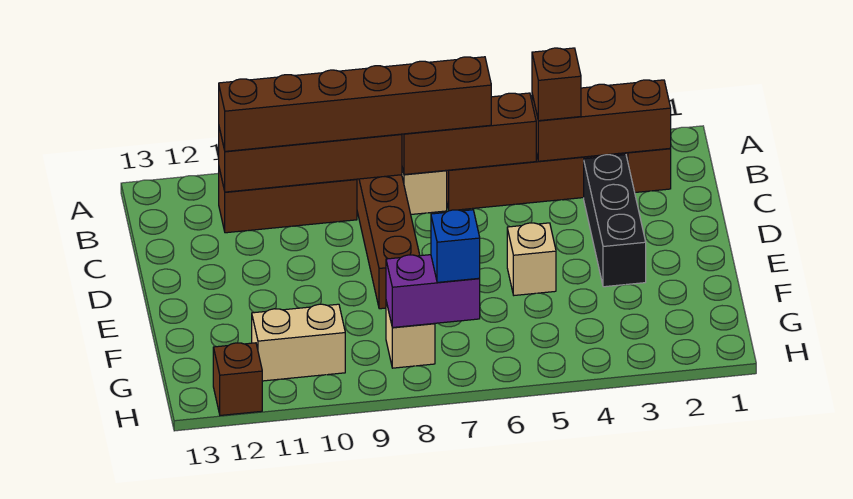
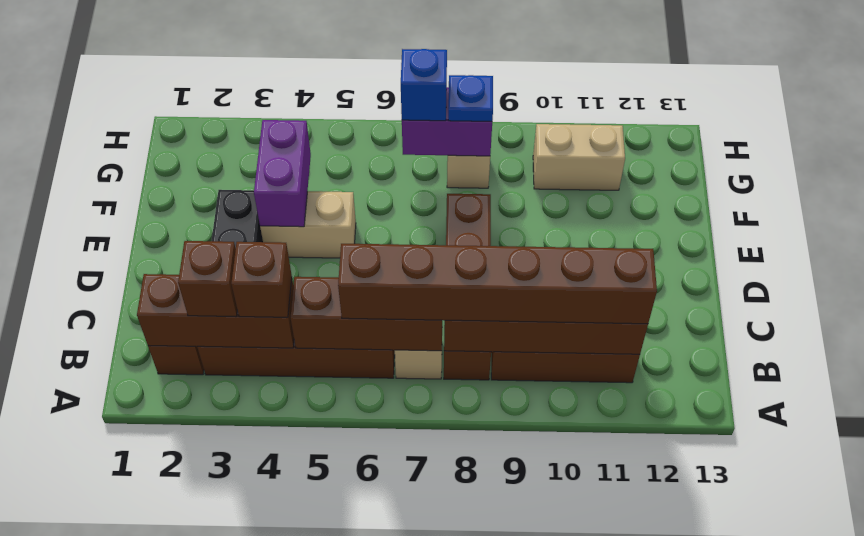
none -> purple 1x2 brick [254,120,311,227]
tan 1x1 brick [507,223,556,295] -> tan 1x2 brick [260,191,356,258]
none -> blue 1x1 plate [448,75,493,121]
brown 1x1 brick [213,343,262,415] -> brown 1x1 brick moved to [178,241,237,317]

